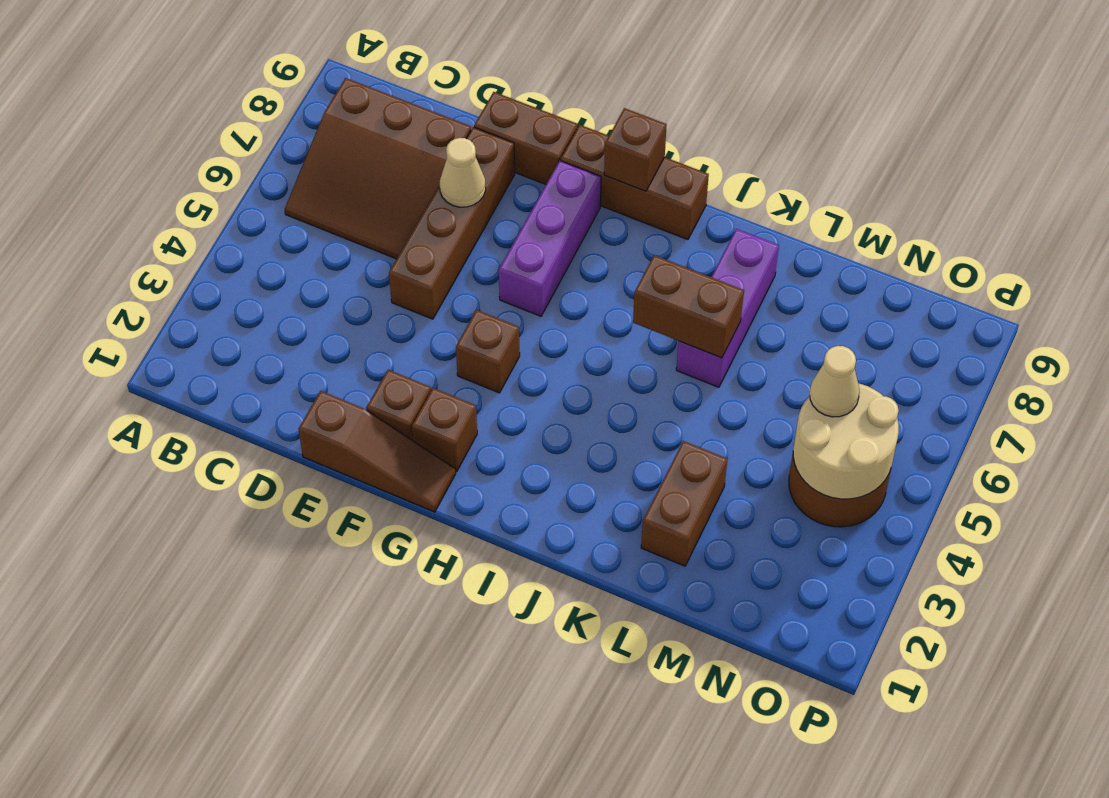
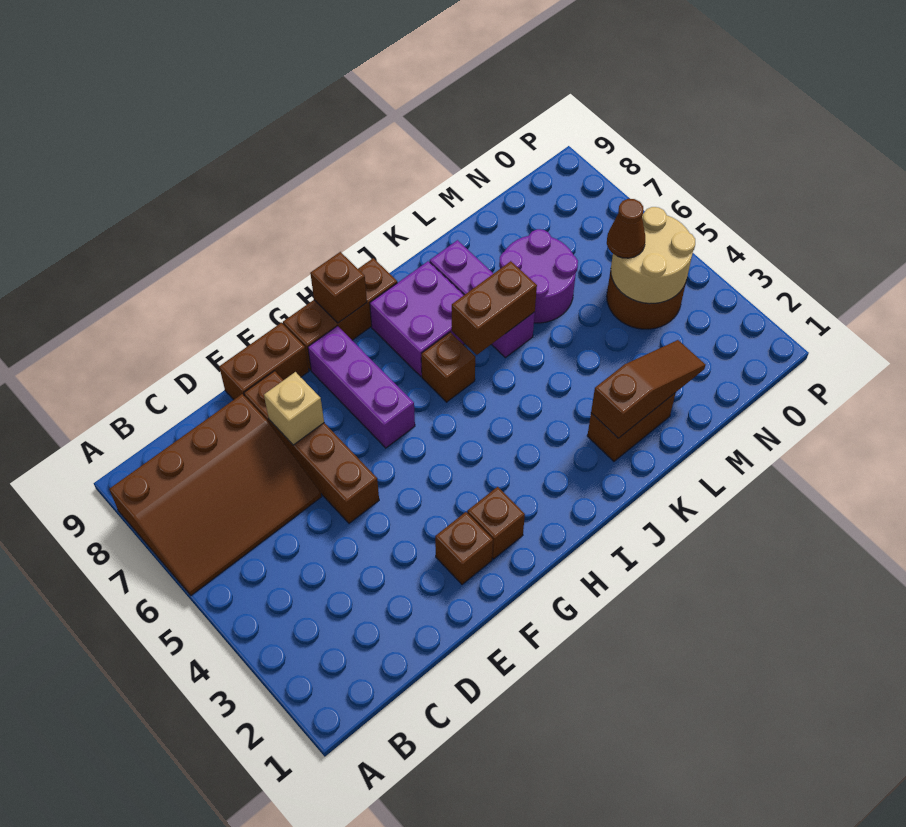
brown 3x3 slope [285,78,471,259] -> brown 3x4 slope [109,394,321,595]
brown 1x3 slope [298,391,456,512] -> brown 1x3 slope moved to [591,340,706,438]
tan 1x1 cone [440,138,486,207] -> tan 1x1 brick [264,372,324,445]
brown 1x1 brick [456,310,520,393] -> brown 1x1 brick moved to [421,332,475,402]
none -> purple 2x2 brick [370,261,465,376]
brown 1x2 brick [641,441,727,566] -> brown 1x2 brick turned to [587,393,675,461]
none -> purple 2x2 round brick [499,229,578,323]
tan 1x1 cone [810,346,859,417] -> brown 1x1 cone [607,199,645,258]

